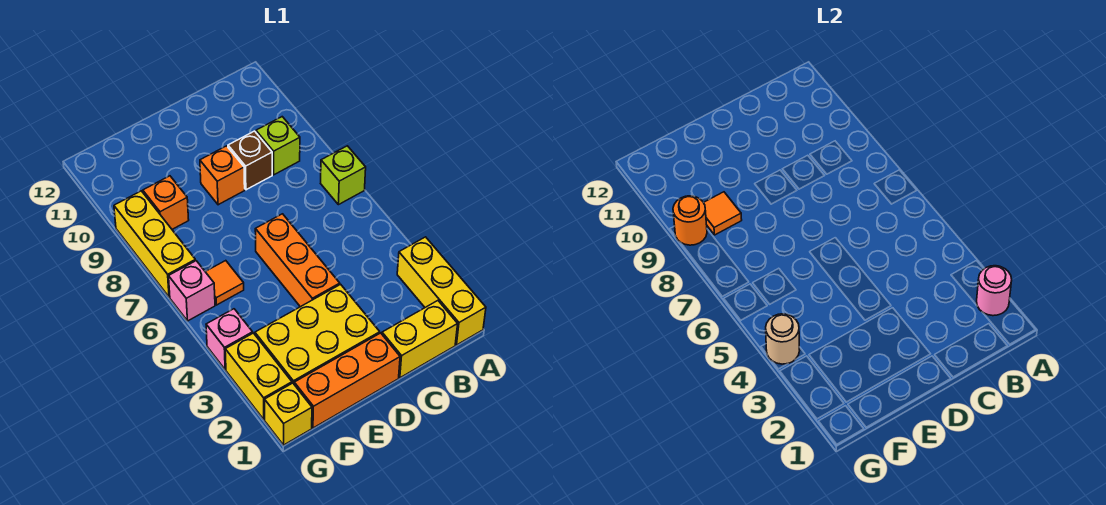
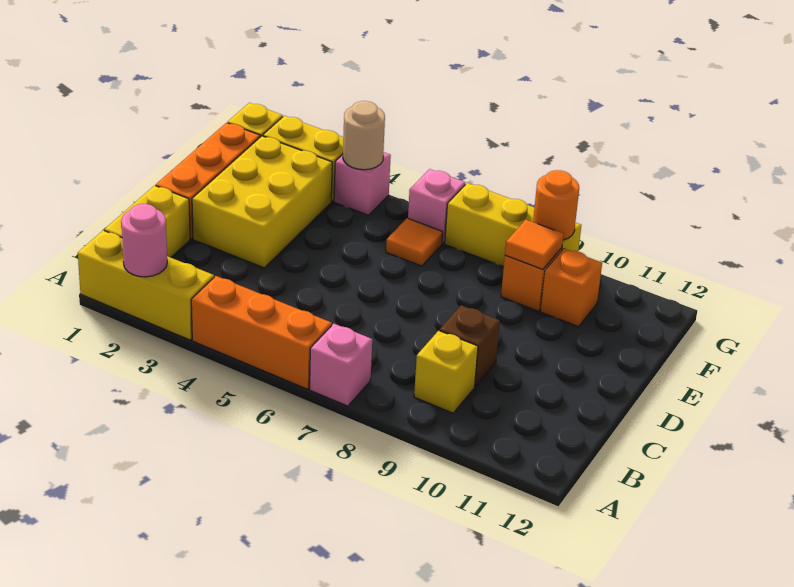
lime 1x1 brick [321,146,366,205] -> pink 1x1 brick [310,324,372,406]
lime 1x1 brick [256,117,300,175] -> yellow 1x1 brick [414,331,478,413]
orange 1x3 brick [255,214,340,307] -> orange 1x3 brick moved to [191,276,332,389]
orange 1x1 brick [200,146,245,205] -> orange 1x1 brick moved to [540,249,602,327]

